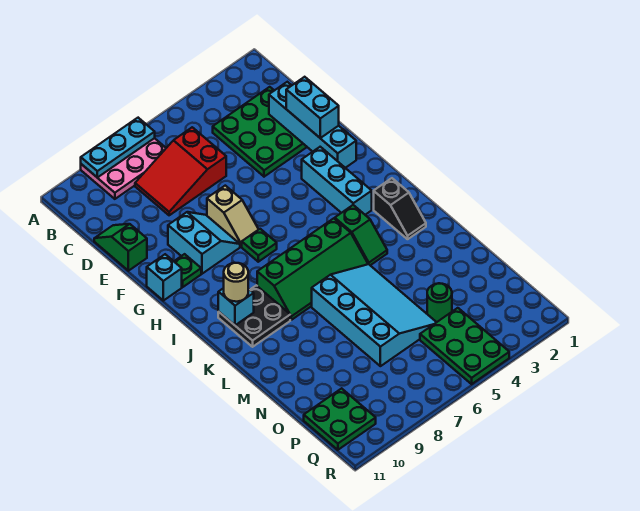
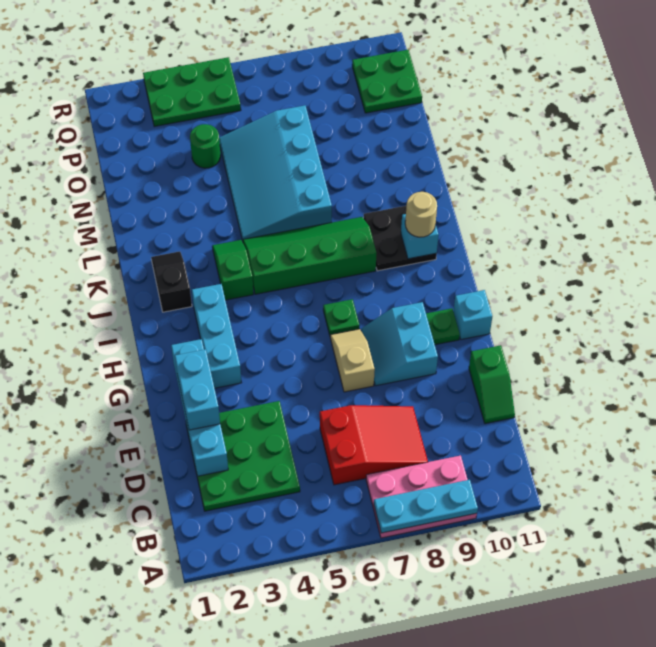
green 2x3 plate [420,308,509,384] -> green 2x3 plate turned to [143,57,241,127]

